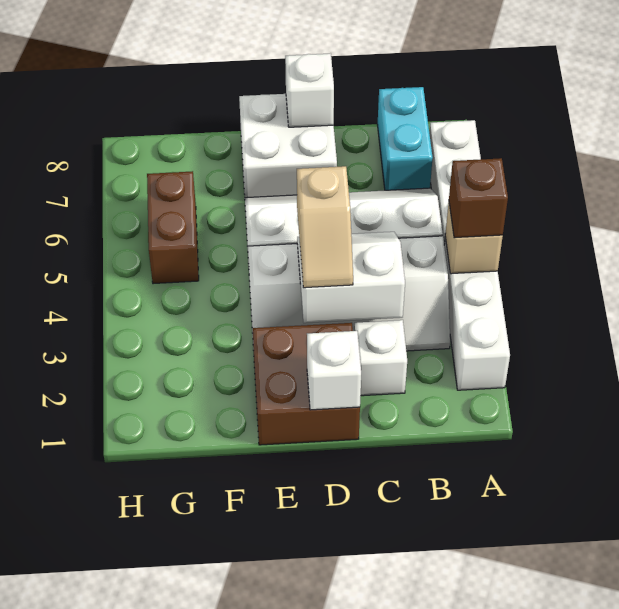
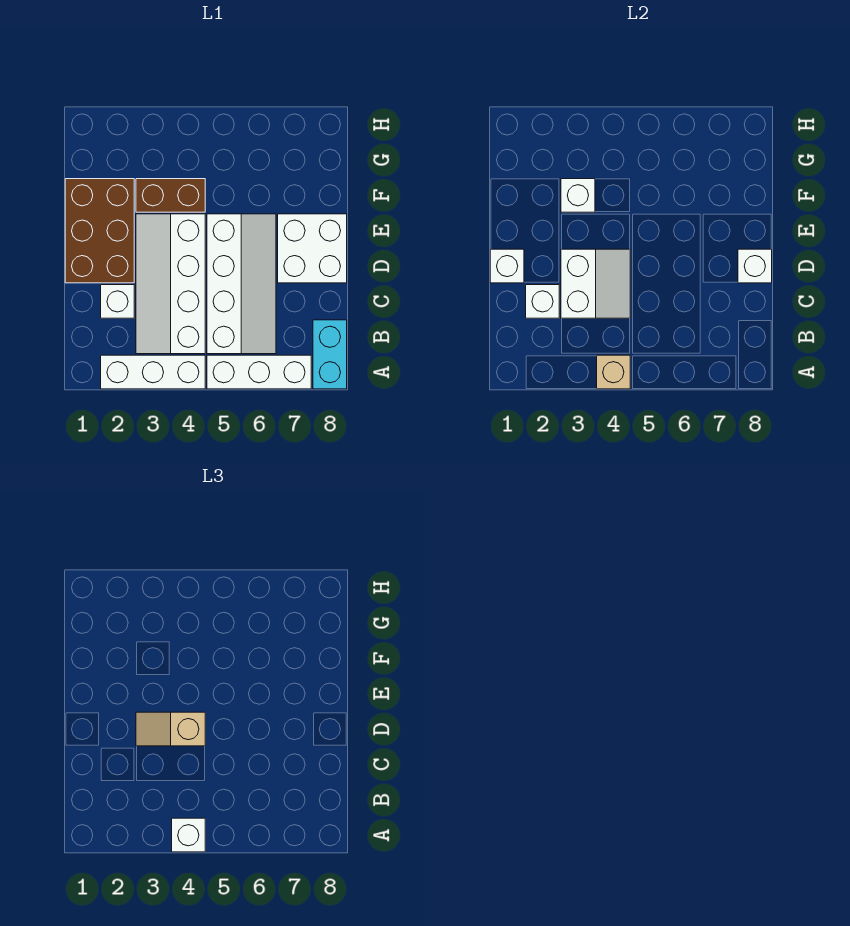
brown 1x1 brick [449,158,508,238] -> white 1x1 brick [172,818,205,852]
cyan 1x2 brick [377,87,433,190] -> cyan 1x2 brick turned to [313,320,347,389]
none -> white 1x1 brick [526,285,559,318]
brown 2x2 brick [252,323,360,445] -> brown 2x3 brick [65,179,134,283]
none -> white 1x1 brick [561,179,595,212]
brown 1x2 brick [147,171,199,284] -> brown 1x2 brick moved to [136,179,205,212]

